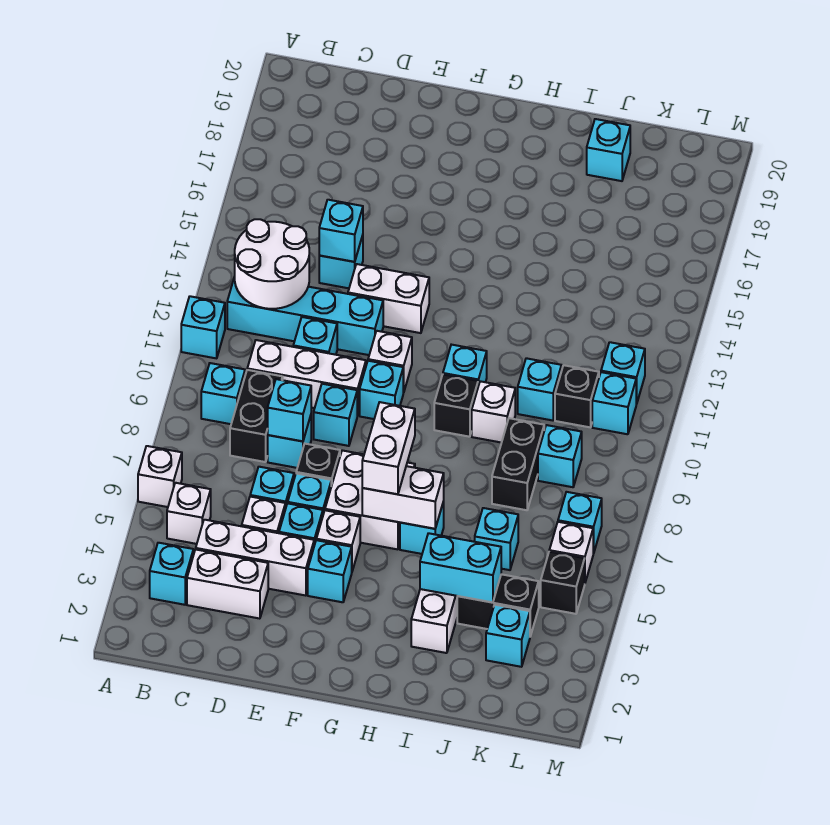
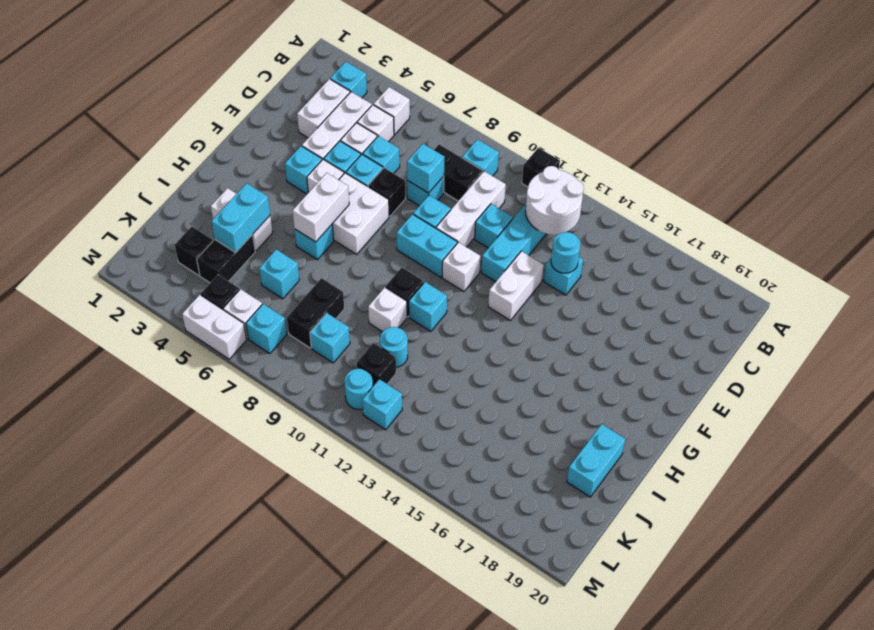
white 1x1 brick [138,446,182,507] -> white 1x1 brick moved to [357,105,394,142]
cyan 1x1 brick [181,296,225,358] -> black 1x1 brick [522,148,560,187]
cyan 1x1 brick [319,200,363,262] -> cyan 1x1 round brick [551,232,581,273]
cyan 1x1 brick [360,361,403,419] -> cyan 1x2 brick [397,214,457,277]
white 1x2 brick [362,402,415,494] -> white 1x2 brick moved to [182,295,246,359]
black 1x2 brick [492,418,544,510] -> black 1x2 brick turned to [287,278,344,348]
cyan 1x1 brick [518,358,562,420] -> cyan 1x1 round brick [380,327,408,367]
cyan 1x1 brick [587,119,630,181] -> cyan 1x2 brick [567,424,625,497]
cyan 1x1 brick [486,605,530,667] -> black 1x1 brick [175,227,213,275]
cyan 1x1 brick [592,372,636,434] -> cyan 1x1 round brick [344,369,373,410]

